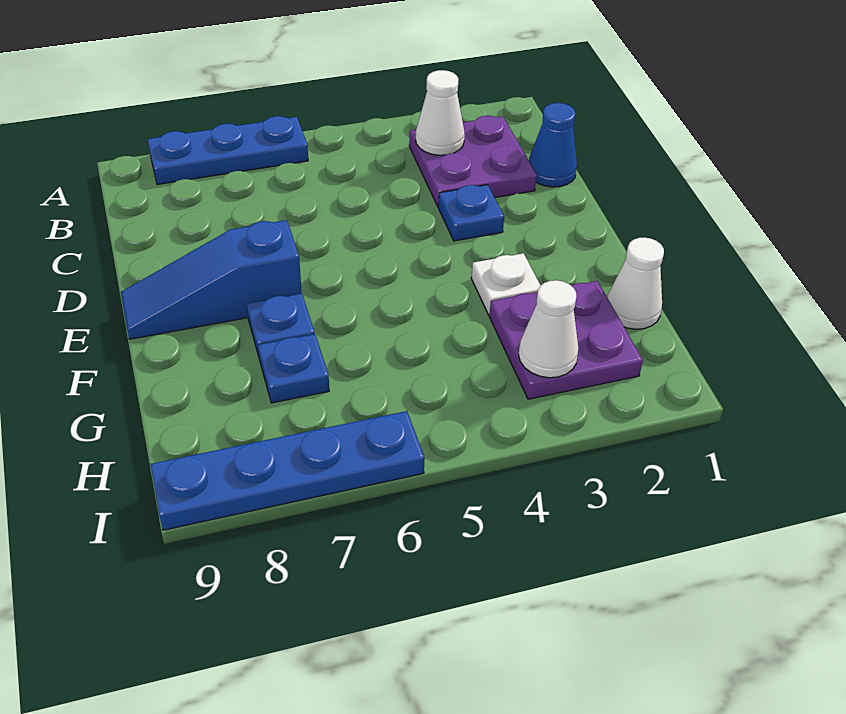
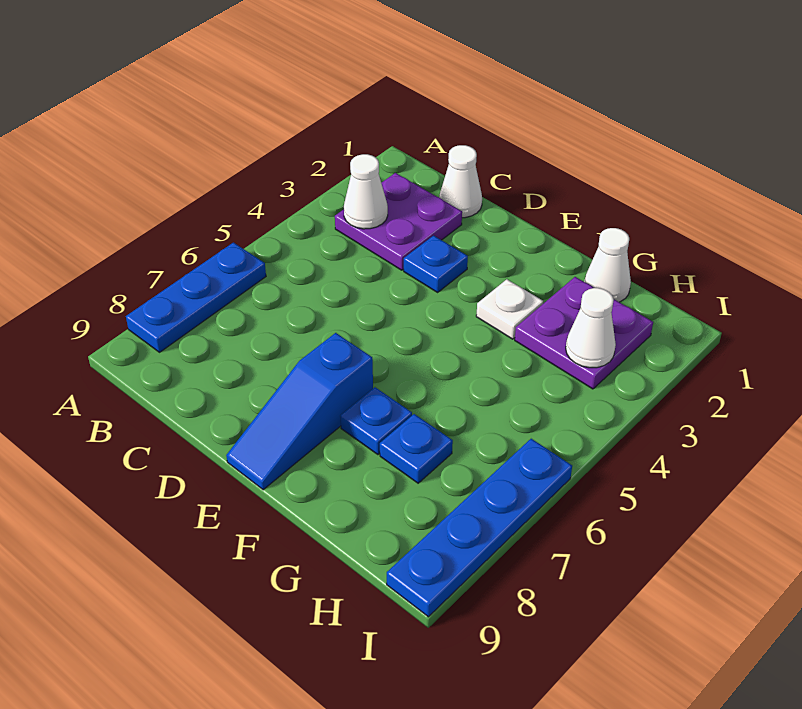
blue 1x1 cone [529,103,577,187] -> white 1x1 cone [439,145,482,218]

